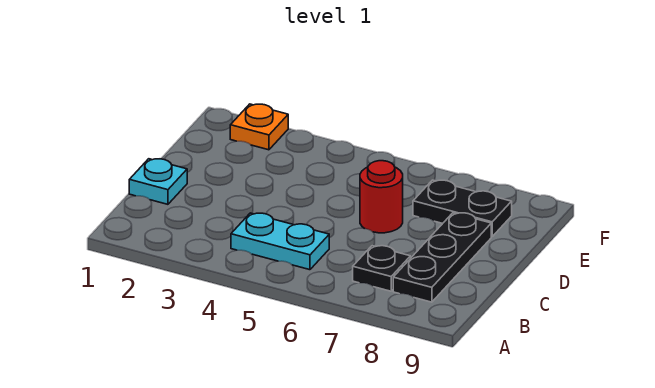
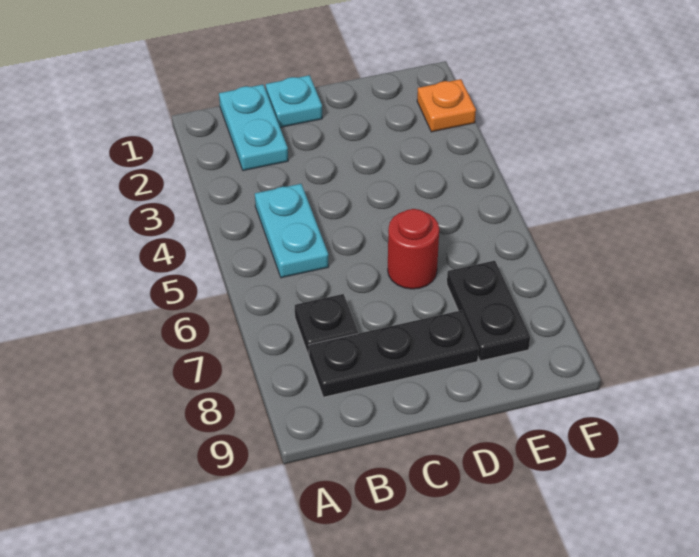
none -> cyan 1x2 plate [219,85,288,171]

